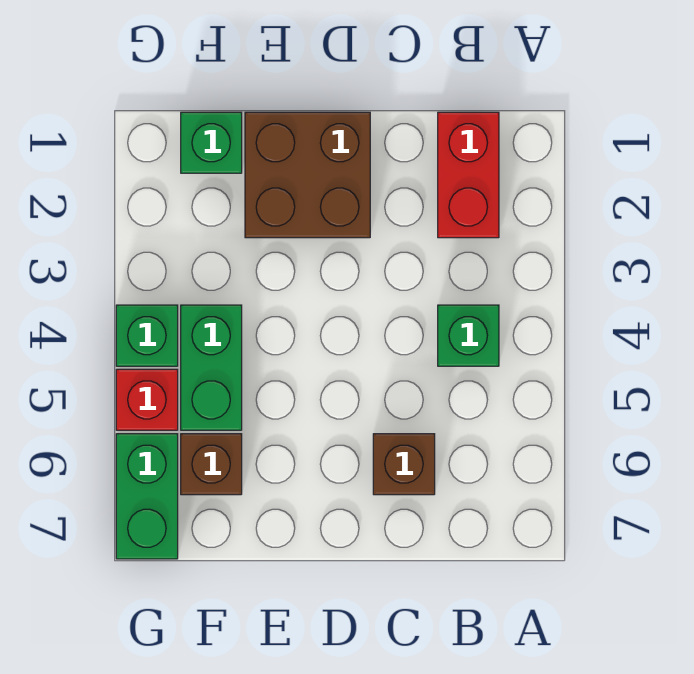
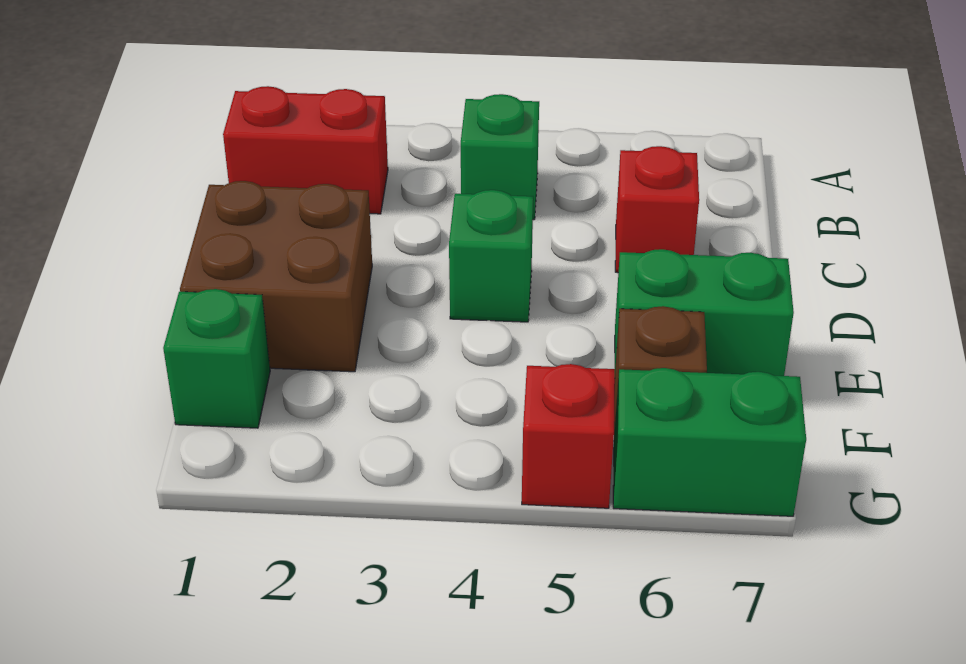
brown 1x1 brick [373,434,435,495] -> red 1x1 brick [615,146,699,273]
green 1x2 brick [181,305,242,430] -> green 1x2 brick moved to [615,249,794,376]
green 1x1 brick [116,305,178,366] -> green 1x1 brick moved to [449,190,533,322]

